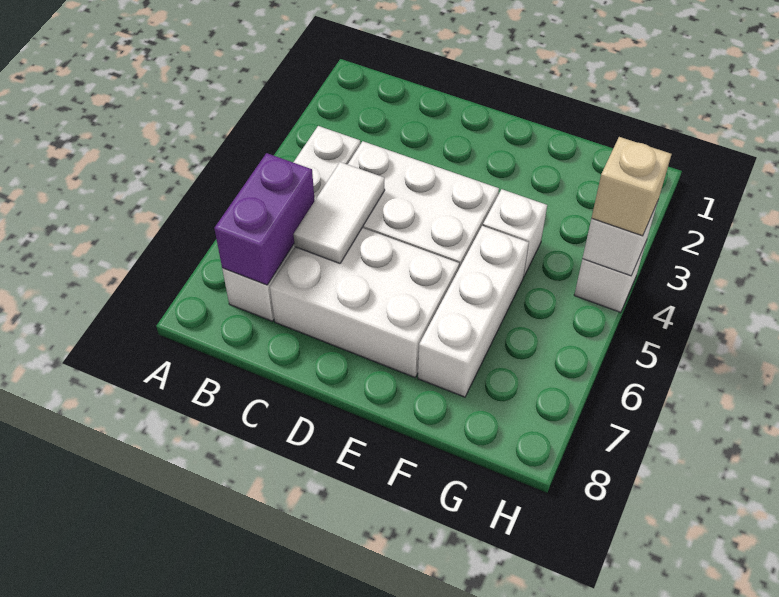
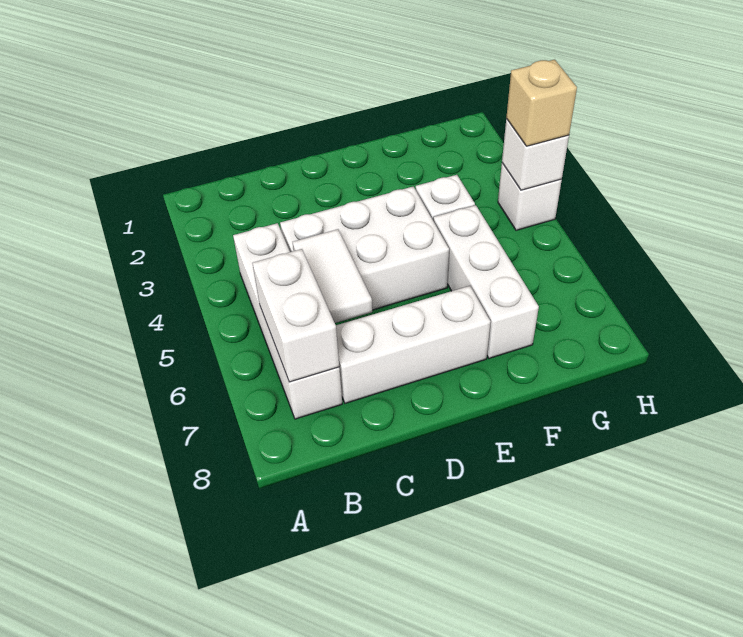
purple 1x2 brick [214,153,315,285] -> white 1x2 brick [252,249,339,382]
white 2x3 brick [270,228,459,377] -> white 1x3 brick [336,286,491,403]

